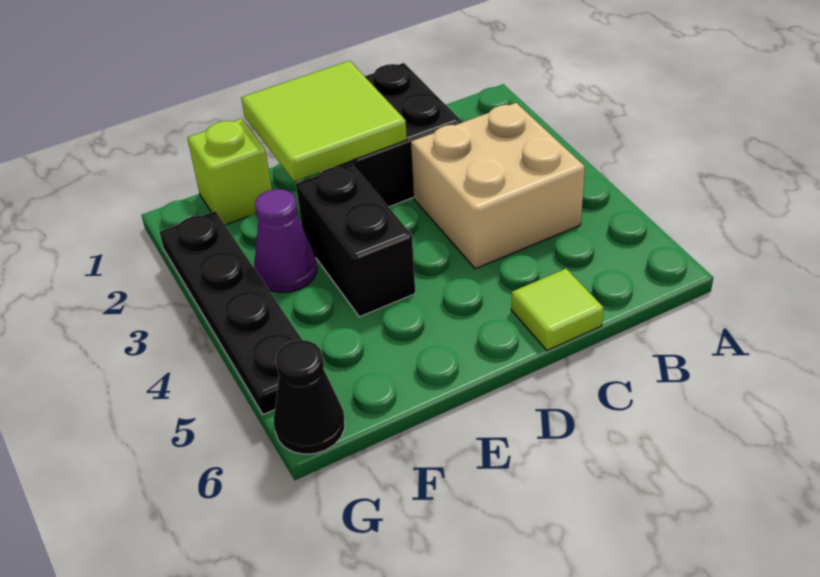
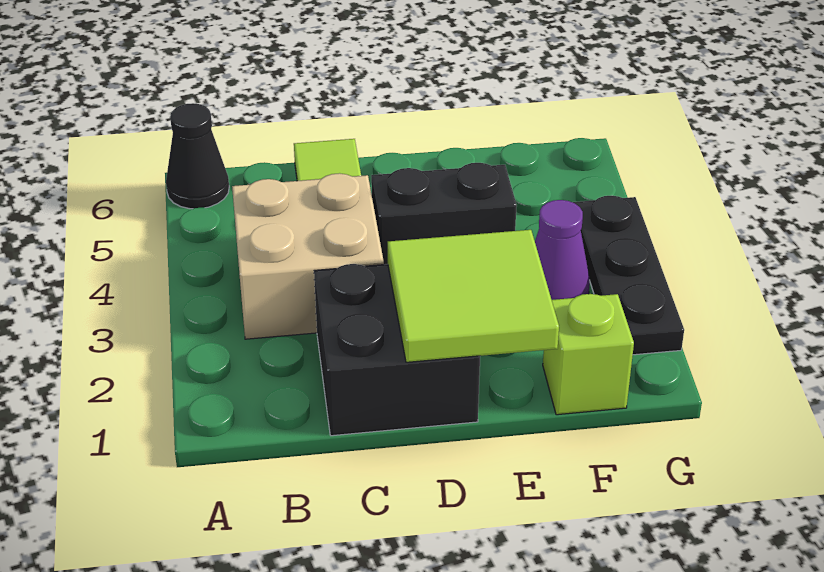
black 1x2 brick [296,163,415,317] -> black 1x2 brick turned to [371,163,517,265]
black 1x4 plate [160,211,302,415] -> black 1x3 plate [573,196,684,355]
black 1x1 cone [274,340,345,454] -> black 1x1 cone moved to [166,103,229,209]

